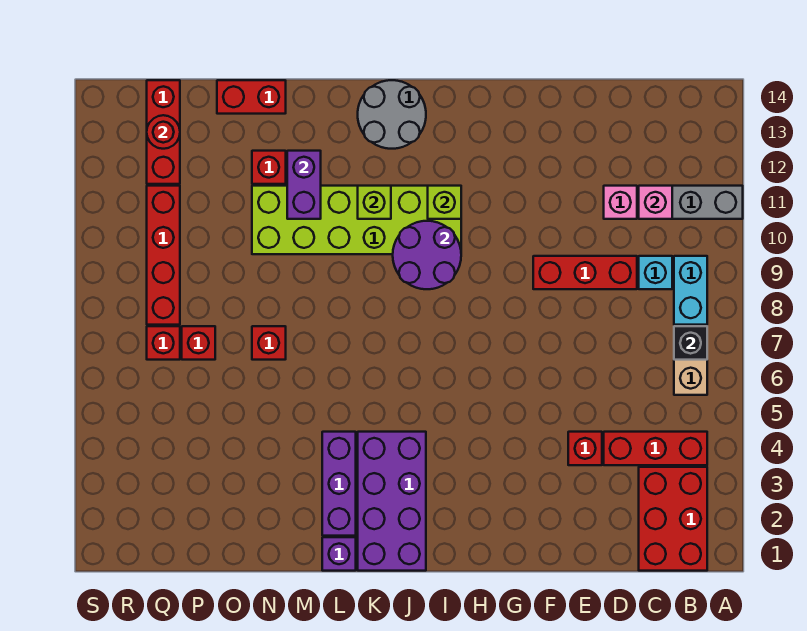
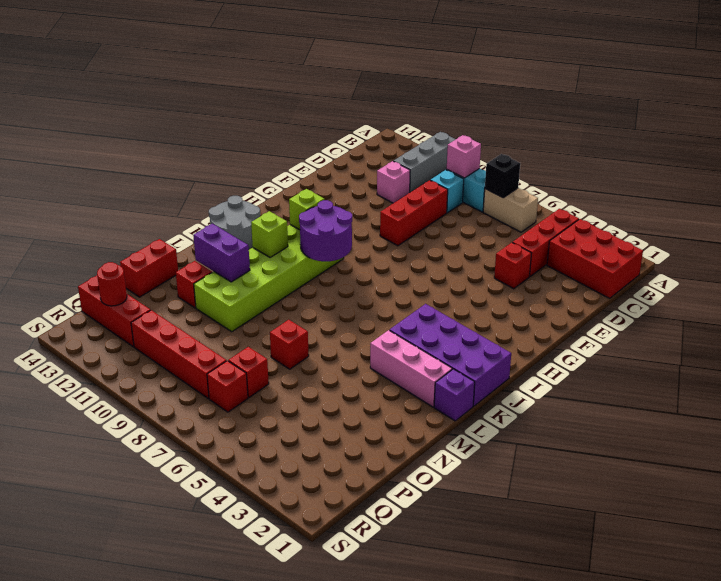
pink 1x1 brick [639,186,672,219] -> pink 1x1 brick moved to [447,135,481,178]
purple 1x3 brick [322,432,356,536] -> pink 1x3 brick [370,330,452,407]

